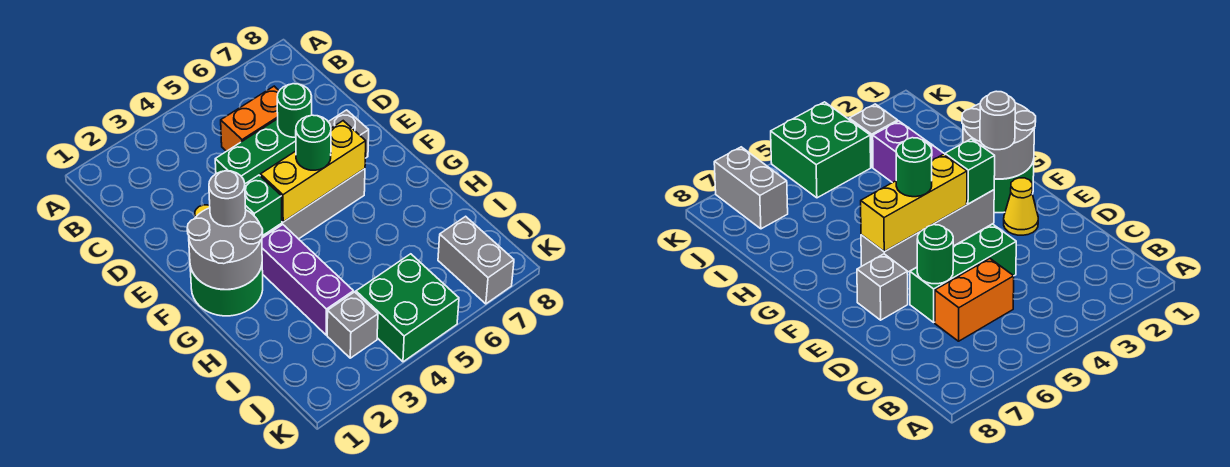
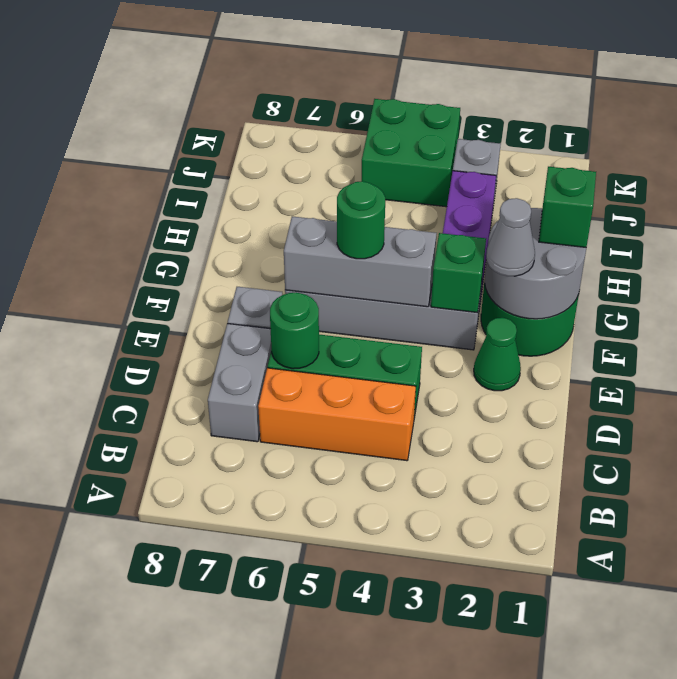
orange 1x2 brick [221,86,279,151] -> orange 1x3 brick [258,368,416,461]
yellow 1x1 cone [1004,178,1038,235] -> green 1x1 cone [474,318,521,391]
grey 1x1 round brick [209,171,246,226] -> grey 1x1 cone [486,198,535,276]
yellow 1x3 brick [260,121,366,222] -> grey 1x3 brick [284,216,437,307]
none -> green 1x1 brick [539,167,596,247]
grey 1x2 brick [438,216,514,304] -> grey 1x2 brick moved to [208,323,271,442]

